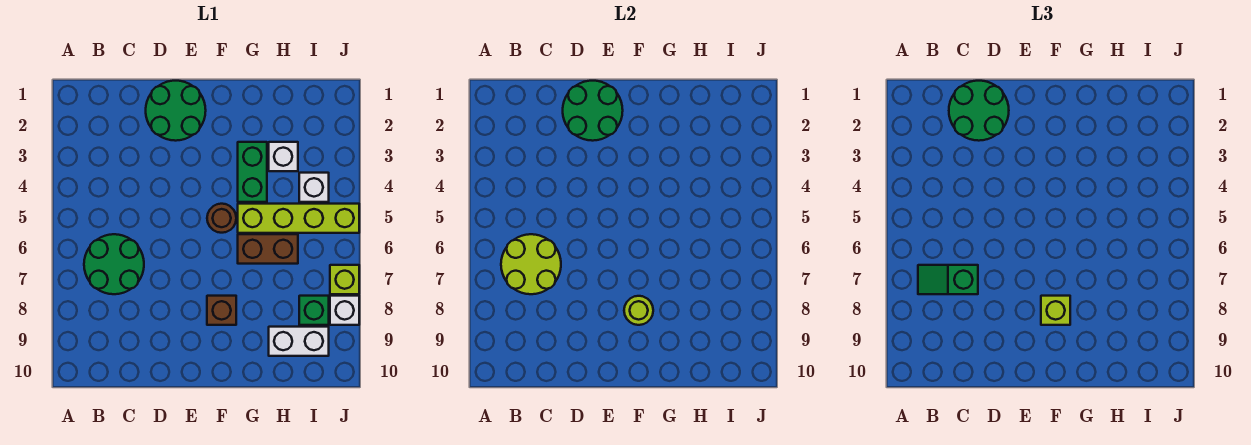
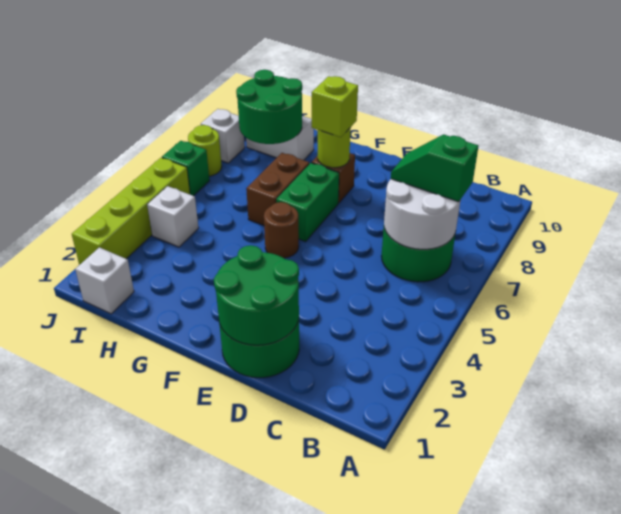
lime 2x2 round brick [501,234,561,294] -> white 2x2 round brick [384,179,460,249]
green 1x2 slope [918,265,978,294] -> green 1x2 slope turned to [391,134,479,202]
green 2x2 round brick [949,81,1009,141] -> green 2x2 round brick moved to [236,70,302,144]
green 1x2 brick [238,142,267,202] -> green 1x2 brick moved to [276,163,339,242]
lime 1x4 brick [238,204,359,233] -> lime 1x4 brick turned to [72,158,190,265]
brown 1x2 brick [238,234,298,264] -> brown 1x2 brick turned to [246,153,309,225]
white 1x1 brick [269,142,298,171] -> white 1x1 brick moved to [75,247,134,314]
green 1x1 brick [299,296,329,325] -> green 1x1 brick moved to [162,141,209,196]
lime 1x1 brick [330,265,359,294] -> lime 1x1 round brick [188,125,222,176]

